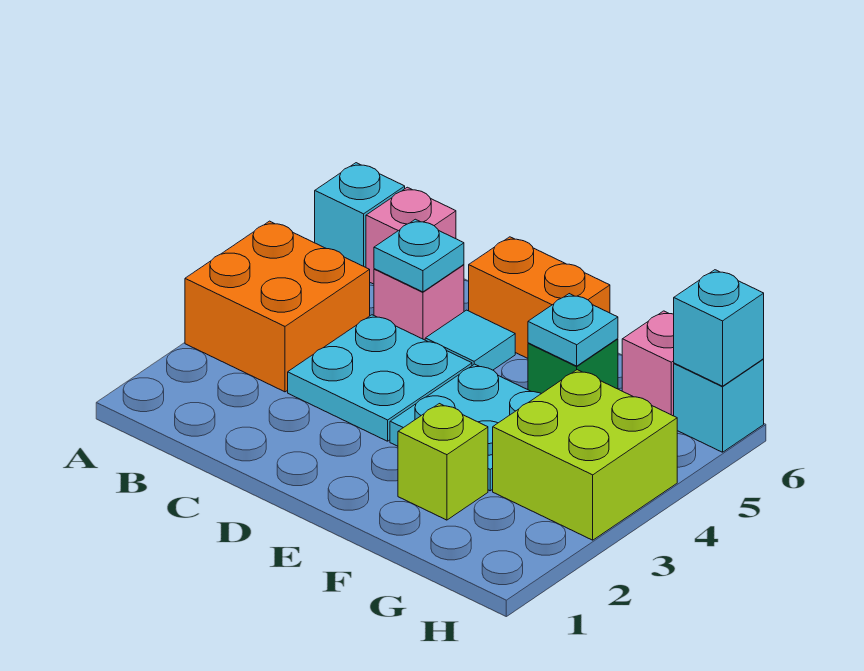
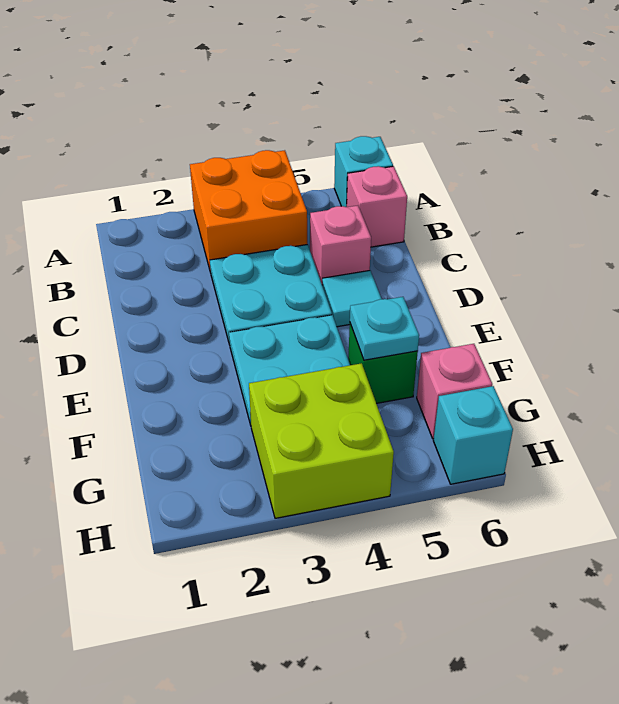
cyan 1x1 plate [374,219,464,292] -> none
orange 1x2 brick [469,237,610,358] -> none
lime 1x1 brick [398,404,488,520] -> none
cyan 1x1 brick [674,270,764,386] -> none

